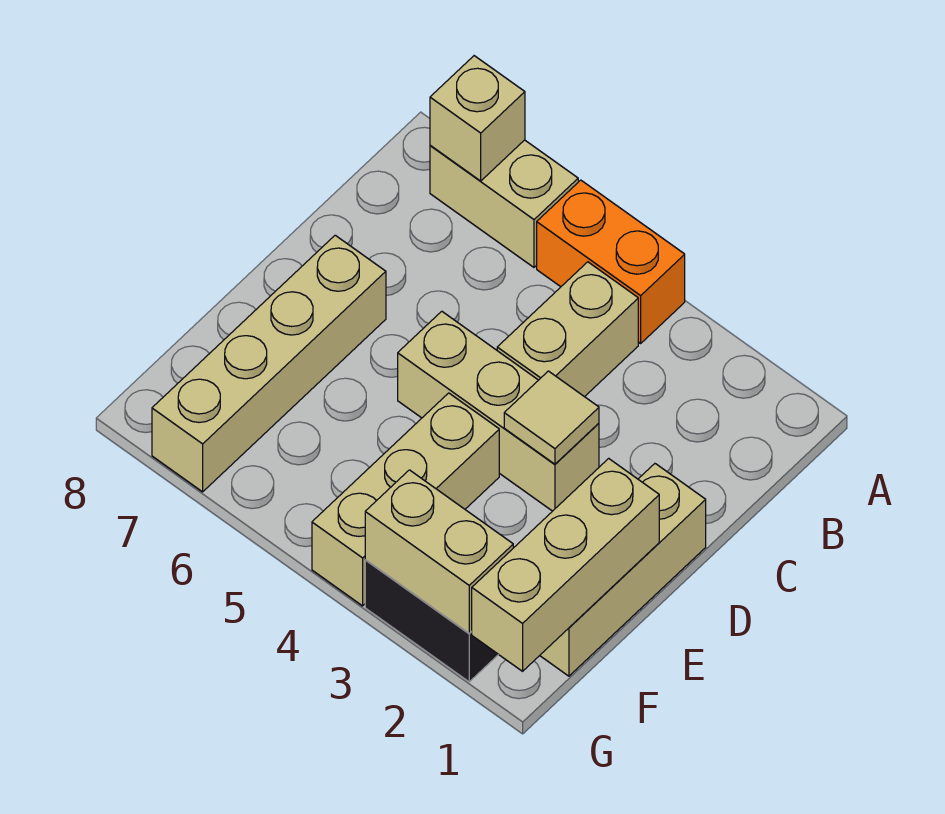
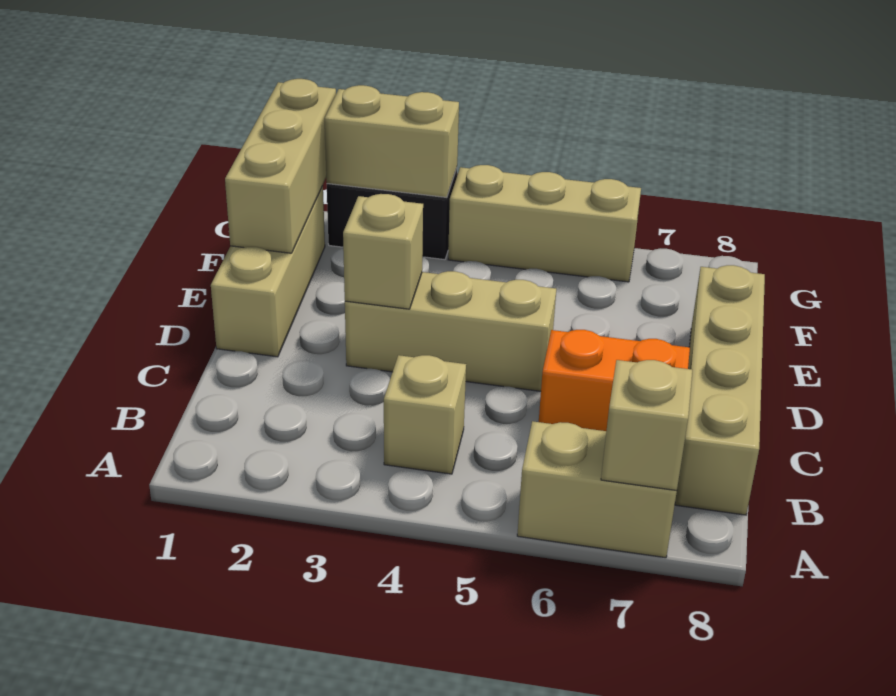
orange 1x2 brick [537,180,685,343] -> orange 1x2 brick moved to [539,330,690,431]
tan 1x2 brick [497,262,638,397] -> tan 1x1 brick [384,355,466,474]
tan 1x1 tile [504,371,599,464] -> tan 1x1 brick [343,194,423,309]
tan 1x4 brick [152,235,386,492] -> tan 1x4 brick moved to [675,265,765,515]
tan 1x3 brick [312,393,499,606] -> tan 1x3 brick turned to [448,165,641,282]

